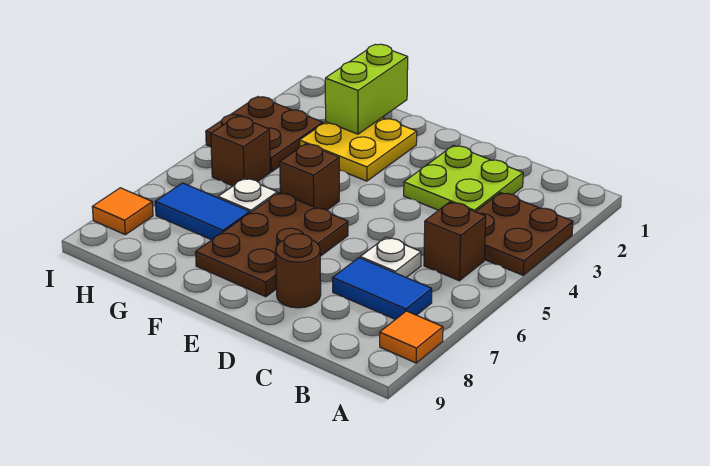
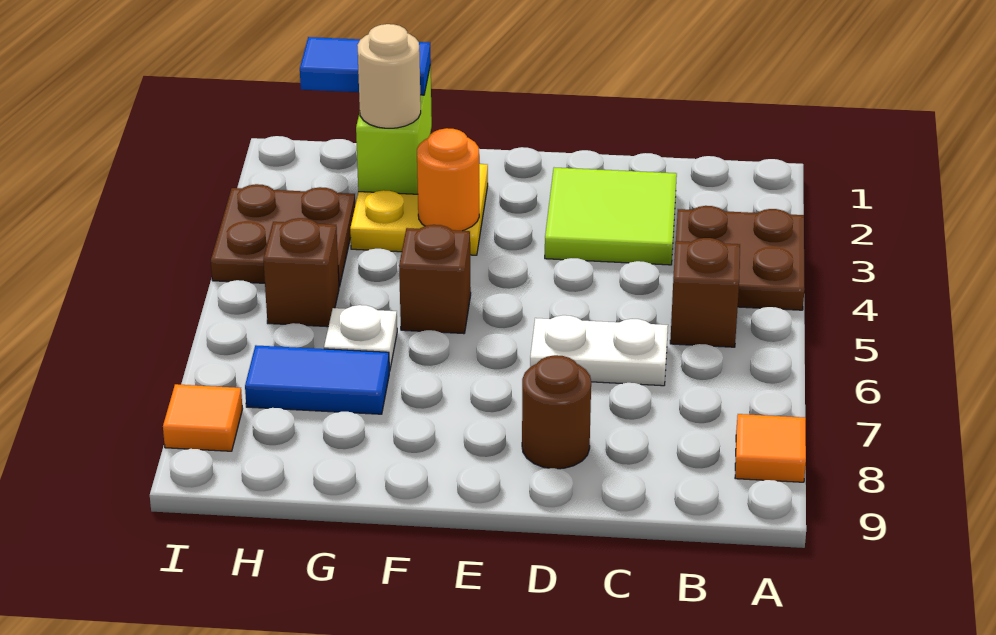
blue 1x2 tile [332,258,432,319] -> blue 1x2 tile moved to [300,37,431,95]
lime 2x2 plate [404,146,523,212] -> lime 2x2 tile [545,168,677,265]
white 1x1 plate [360,237,421,278] -> white 1x2 plate [530,315,668,386]
brown 2x3 plate [196,193,348,297] -> none
none -> orange 1x1 round brick [417,128,479,231]
none -> tan 1x1 round brick [357,24,421,128]

